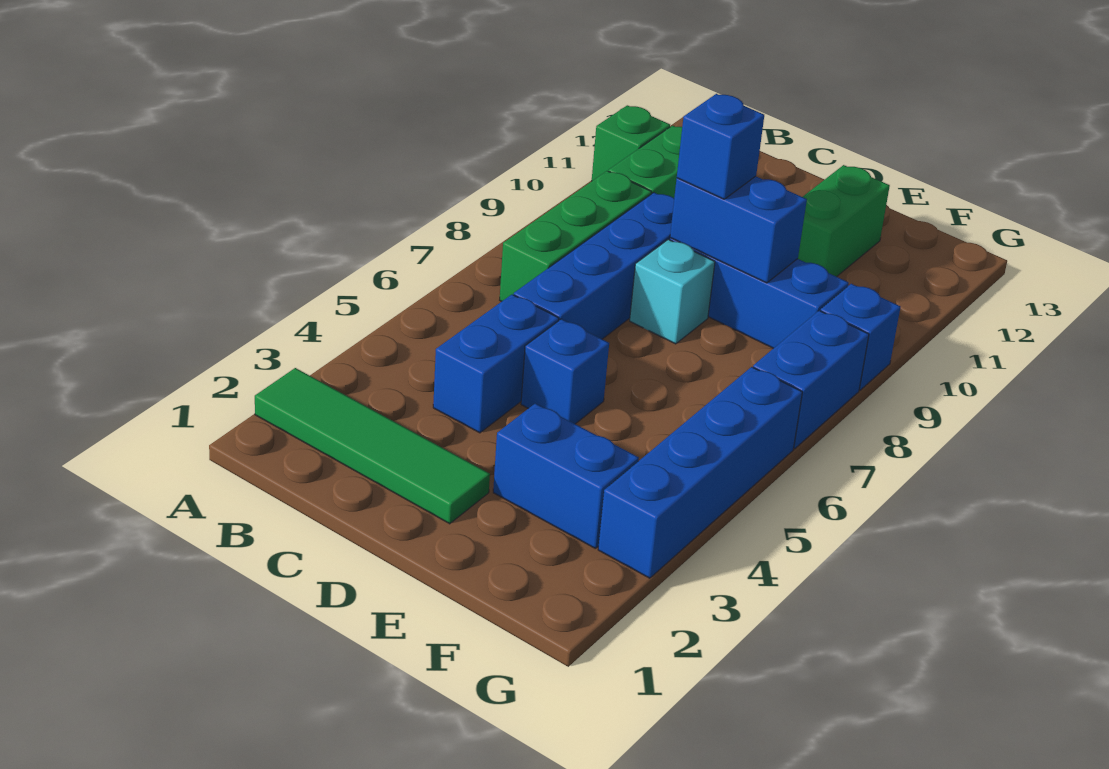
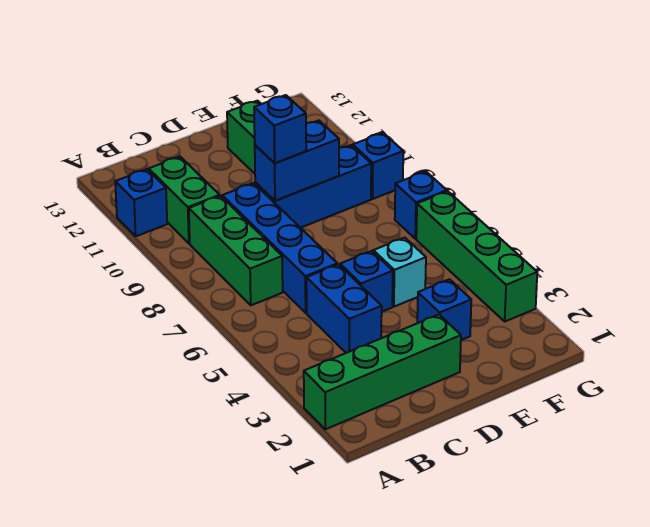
green 1x4 tile [255,368,490,524] -> green 1x4 brick [304,315,461,429]
green 1x1 brick [592,105,670,181] -> blue 1x1 brick [115,169,167,236]
cyan 1x1 brick [630,239,715,344] -> cyan 1x1 brick moved to [373,238,426,307]
blue 1x2 brick [493,403,639,549] -> blue 1x1 brick [417,279,471,340]
blue 1x4 brick [598,367,802,578] -> green 1x4 brick [416,191,537,321]
blue 1x2 brick [753,311,869,449] -> blue 1x1 brick [395,172,447,239]

